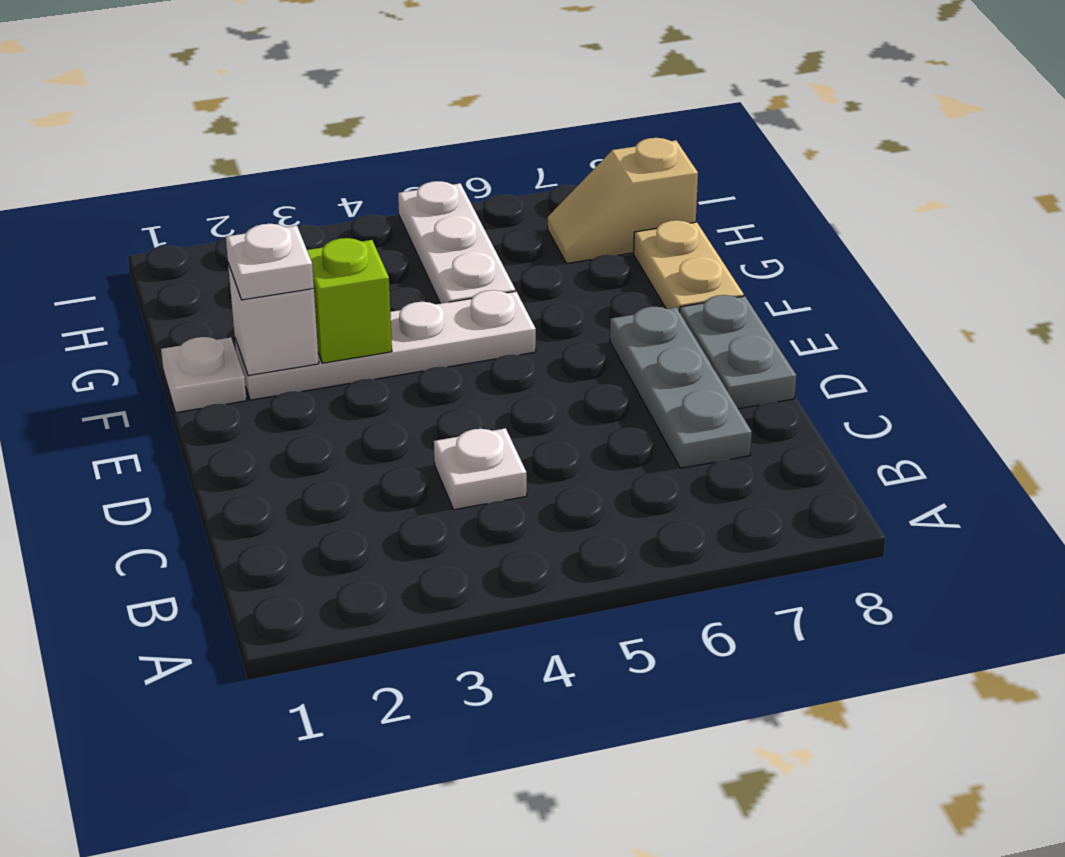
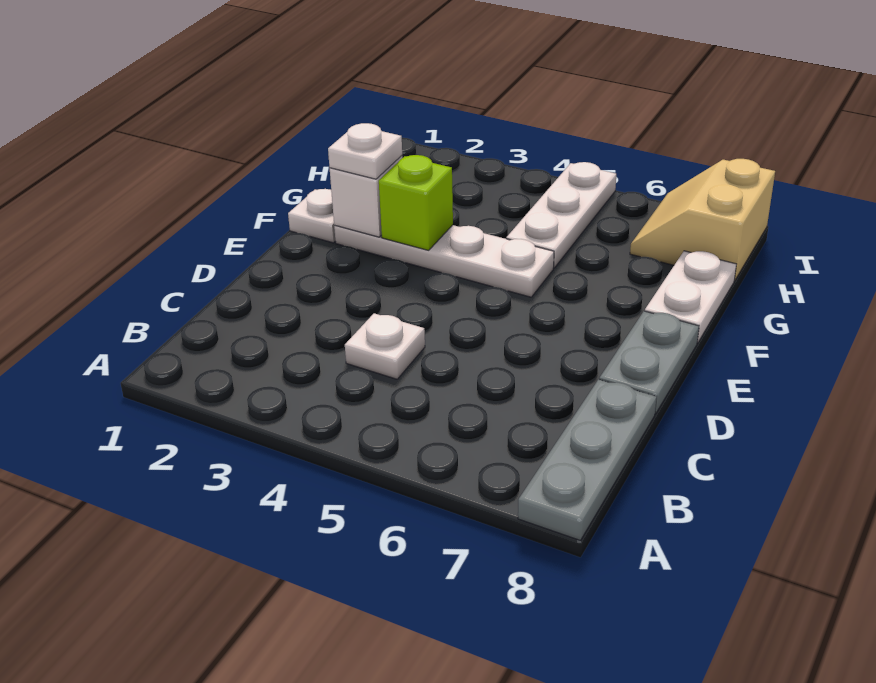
grey 1x3 plate [610,307,752,468] -> grey 1x3 plate moved to [518,380,657,541]
tan 1x2 plate [634,220,744,312] -> white 1x2 plate [645,251,736,343]
tan 1x2 slope [548,138,698,263] -> tan 2x2 slope [630,159,775,281]

